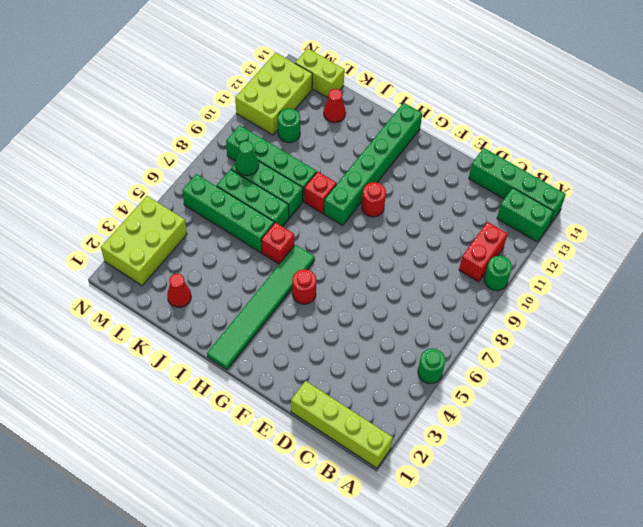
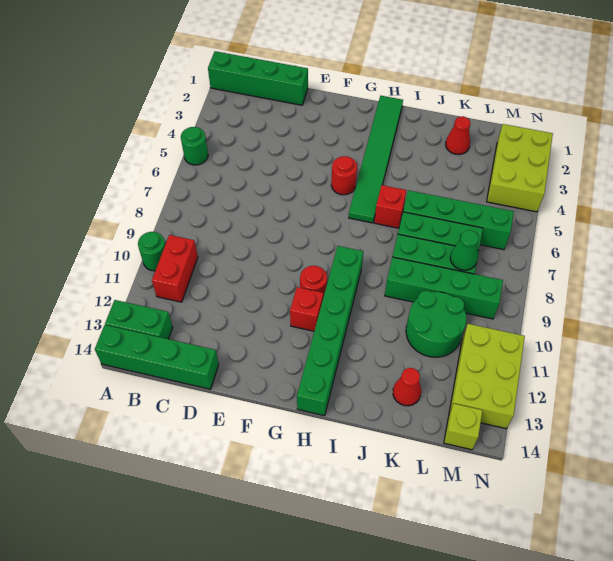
lime 1x4 brick [291,381,393,468] -> green 1x4 brick [208,51,308,105]
red 1x1 brick [304,172,337,214] -> red 1x1 brick moved to [290,287,323,331]
green 1x1 round brick [278,108,300,143] -> green 2x2 round brick [406,291,467,357]
lime 1x2 brick [295,48,345,98] -> lime 1x1 brick [444,404,483,450]

